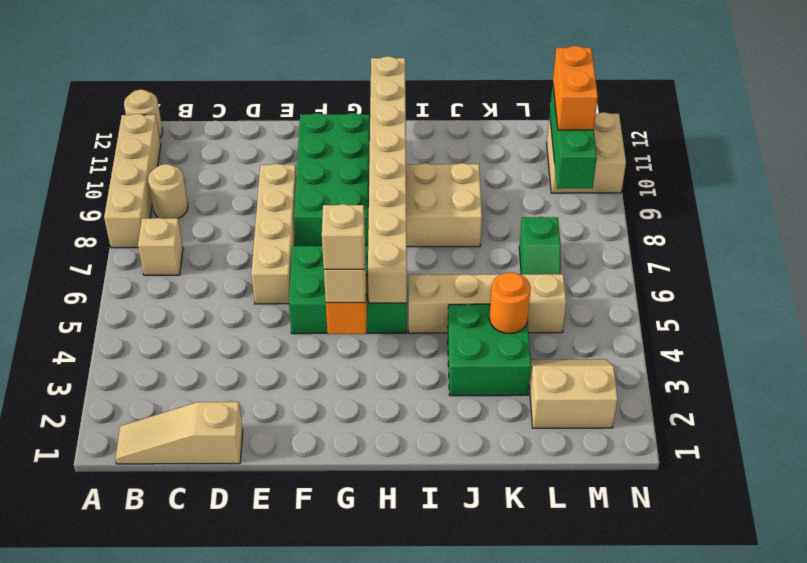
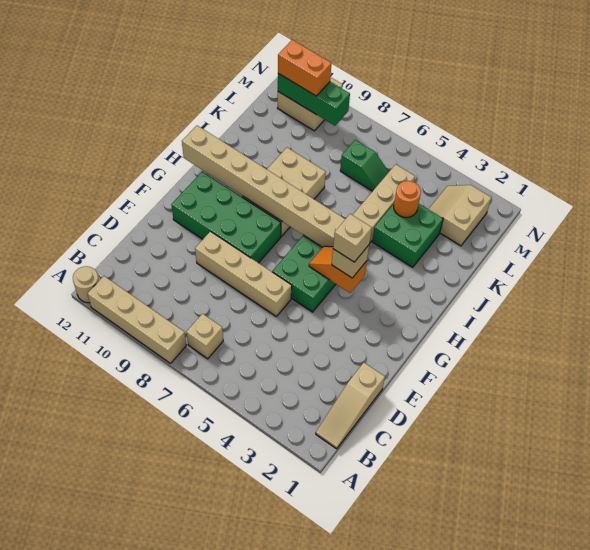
tan 1x1 round brick [148,164,188,218] -> none

